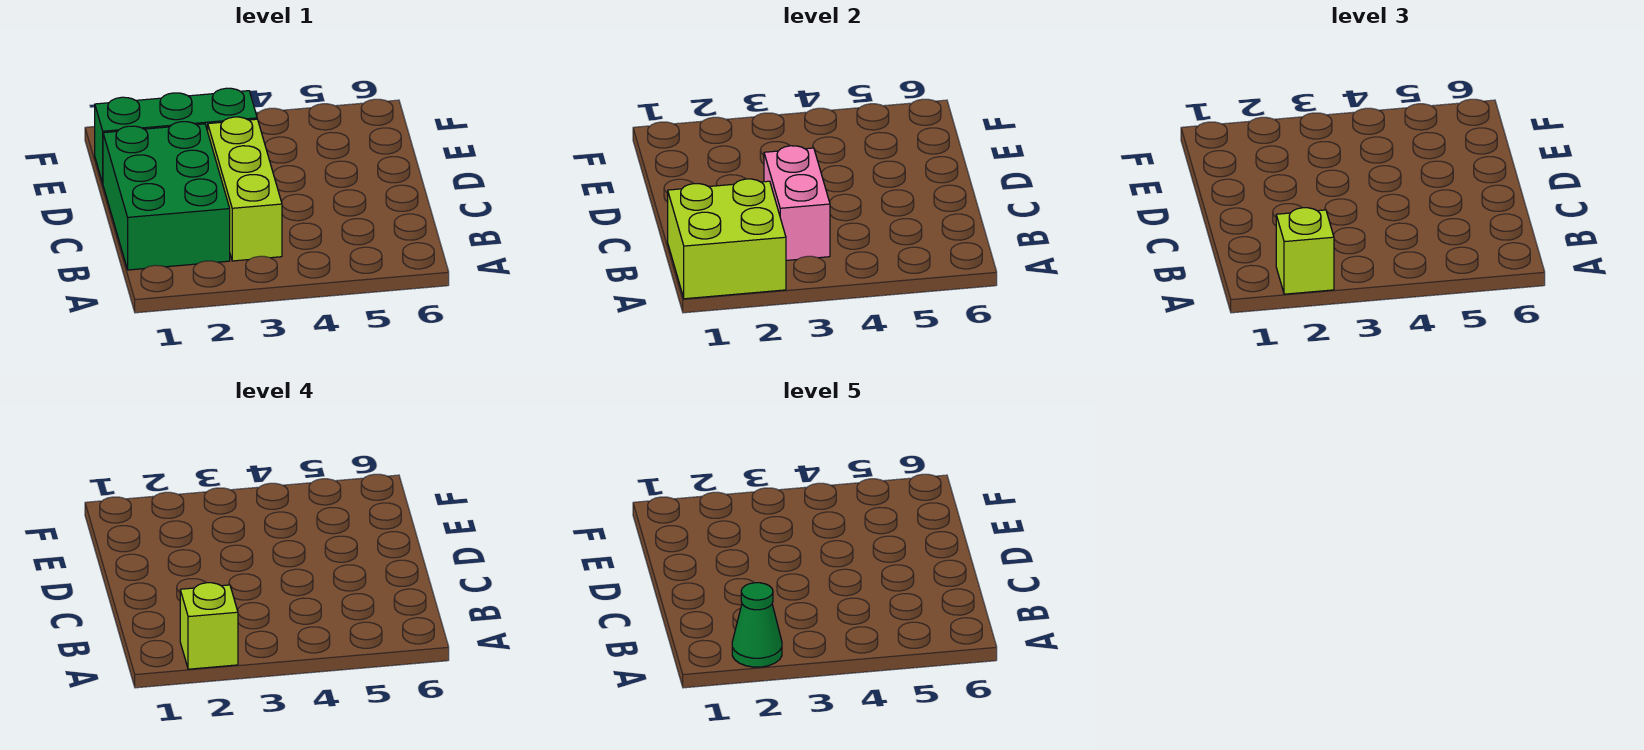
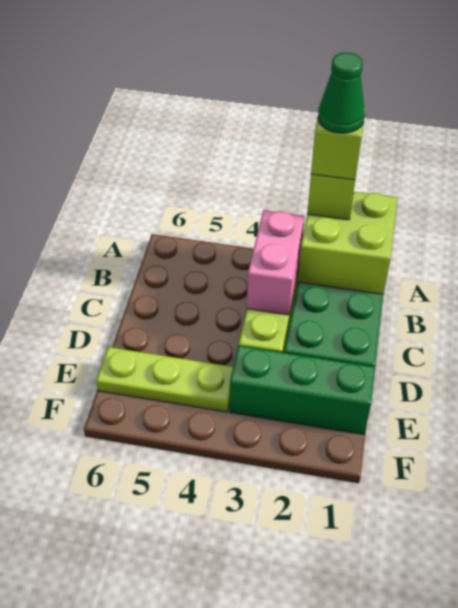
none -> lime 1x3 plate [96,347,233,412]

